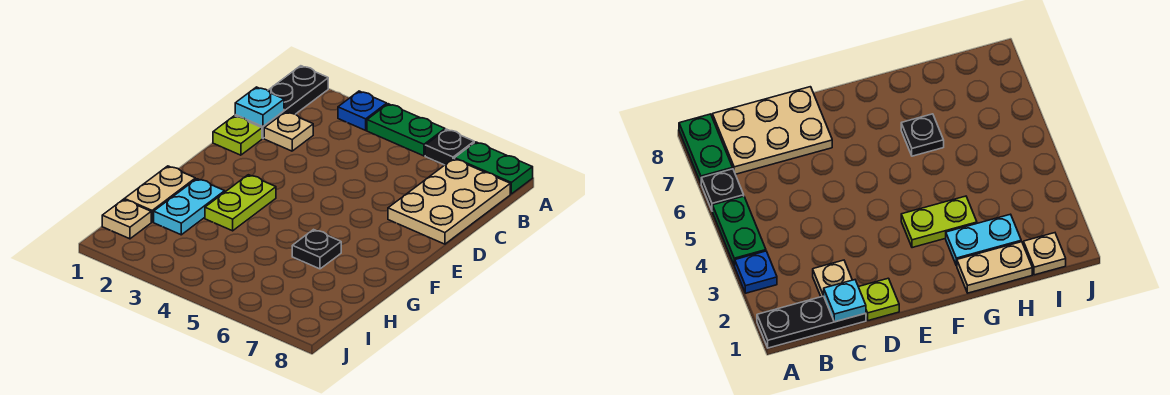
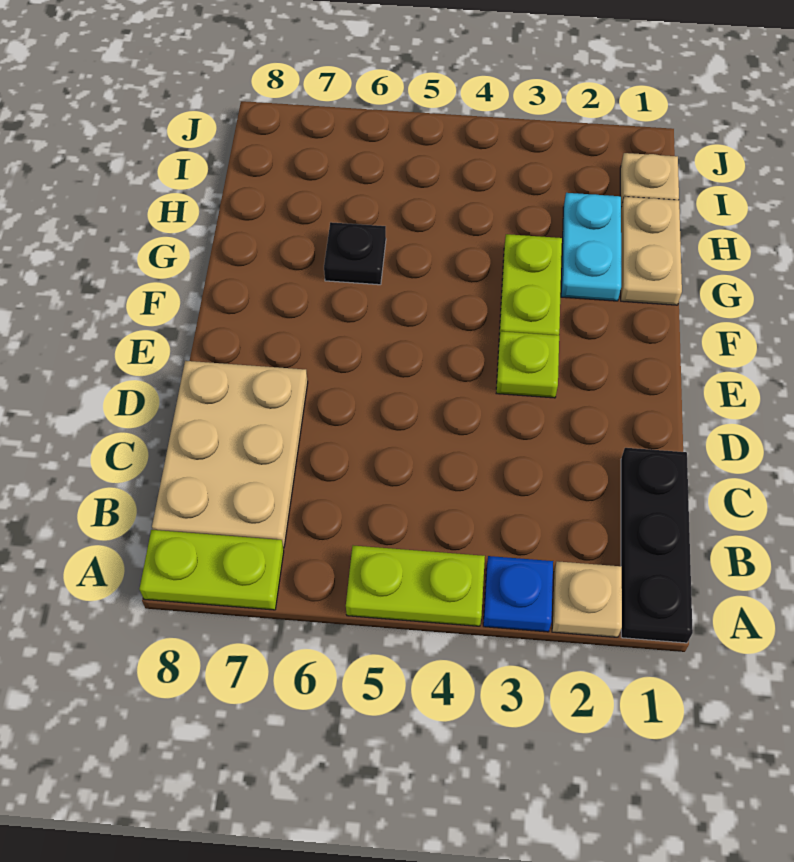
green 1x2 plate [367,104,445,156] -> lime 1x2 plate [346,546,485,626]
black 1x1 plate [425,129,474,165] -> none
green 1x2 plate [455,142,533,194] -> lime 1x2 plate [139,530,284,610]
cyan 1x1 plate [235,87,284,127] -> none
tan 1x1 plate [264,112,313,151] -> tan 1x1 plate moved to [552,561,622,637]
lime 1x1 plate [213,116,262,155] -> lime 1x1 plate moved to [496,331,559,398]

